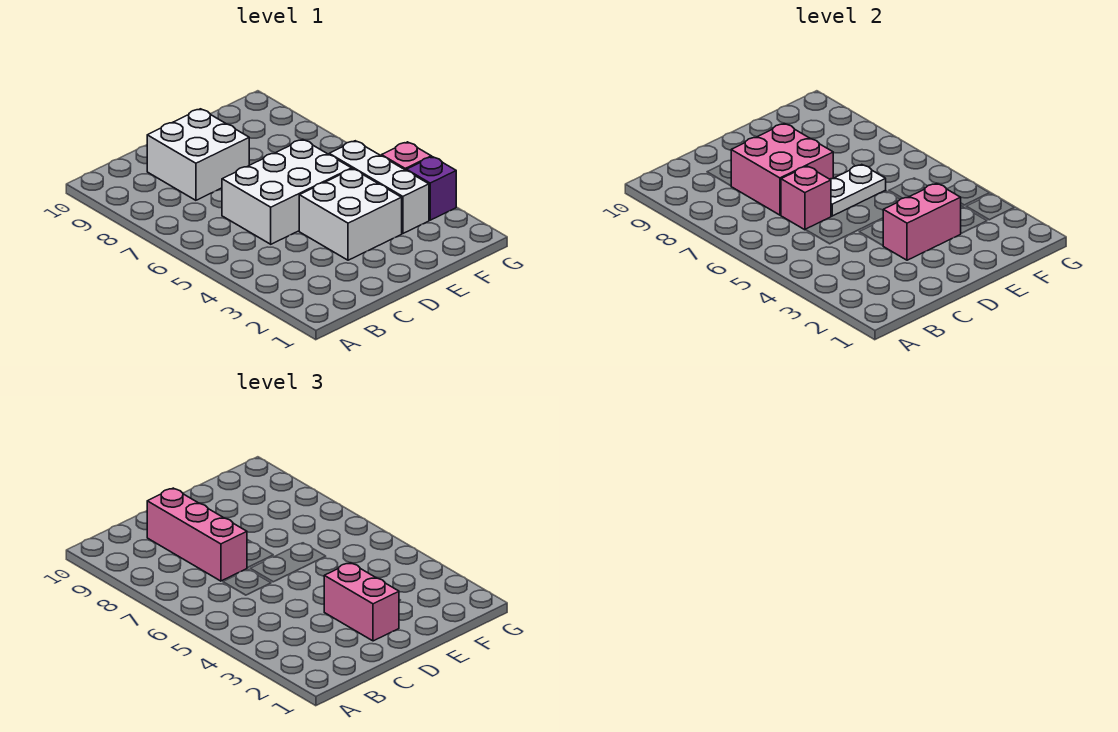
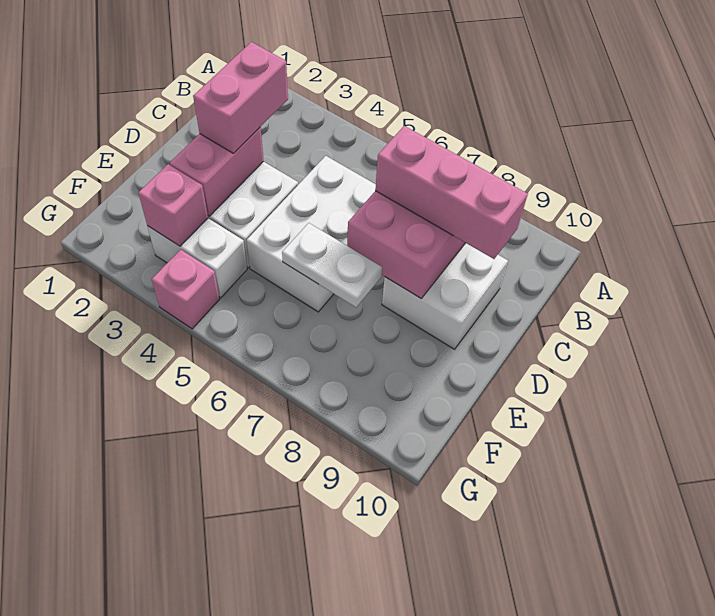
pink 1x1 brick [781,166,831,230] -> pink 1x1 brick moved to [138,164,208,246]
pink 1x2 brick [324,563,399,641] -> pink 1x2 brick turned to [193,42,288,153]
white 1x2 plate [830,165,886,216] -> white 1x2 plate turned to [282,223,382,307]
white 1x3 brick [329,141,429,234] -> white 1x2 brick [148,218,247,298]
purple 1x1 brick [406,157,456,220] -> none

